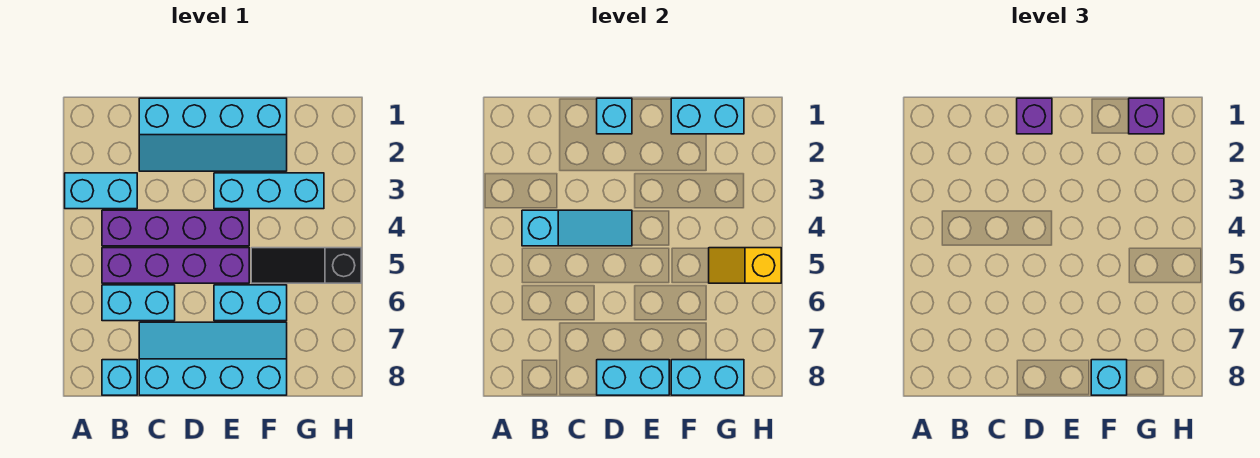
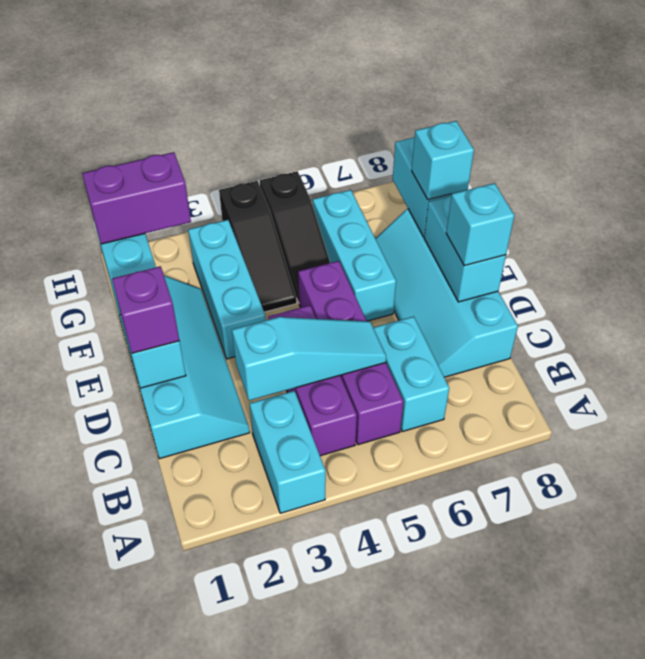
purple 1x4 brick [102,210,249,246] -> purple 1x3 brick [268,305,357,456]
cyan 1x3 slope [522,210,632,246] -> cyan 1x3 slope turned to [232,317,386,401]
cyan 1x1 brick [102,360,137,395] -> cyan 1x1 brick moved to [446,183,514,266]
cyan 1x2 brick [214,285,287,321] -> cyan 1x3 brick [313,190,396,321]
none -> black 1x3 slope [219,181,297,312]
purple 1x1 brick [1129,98,1164,134] -> purple 1x2 brick [82,152,191,244]
yellow 1x2 slope [709,248,781,283] -> none

